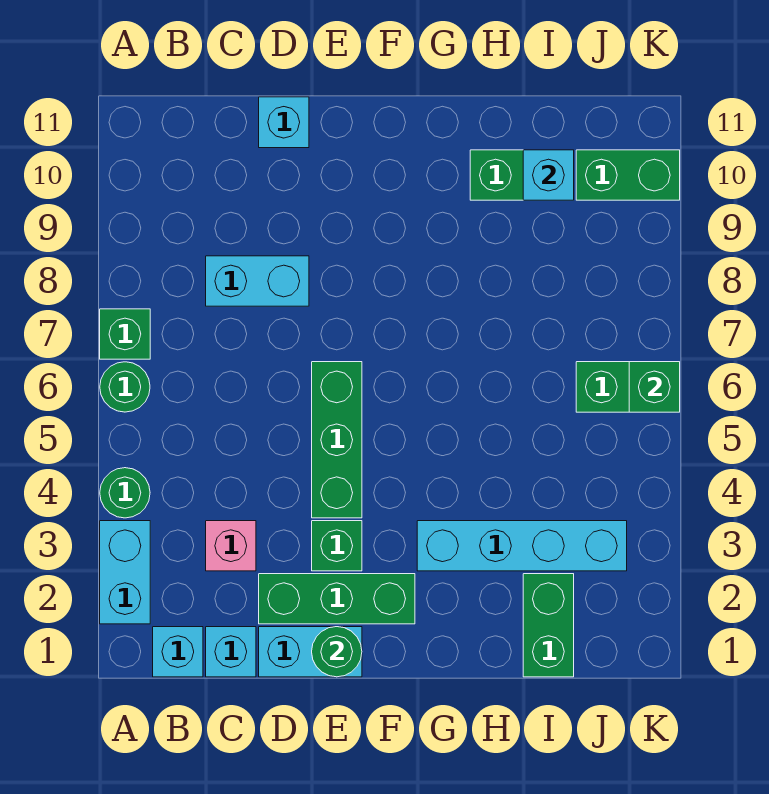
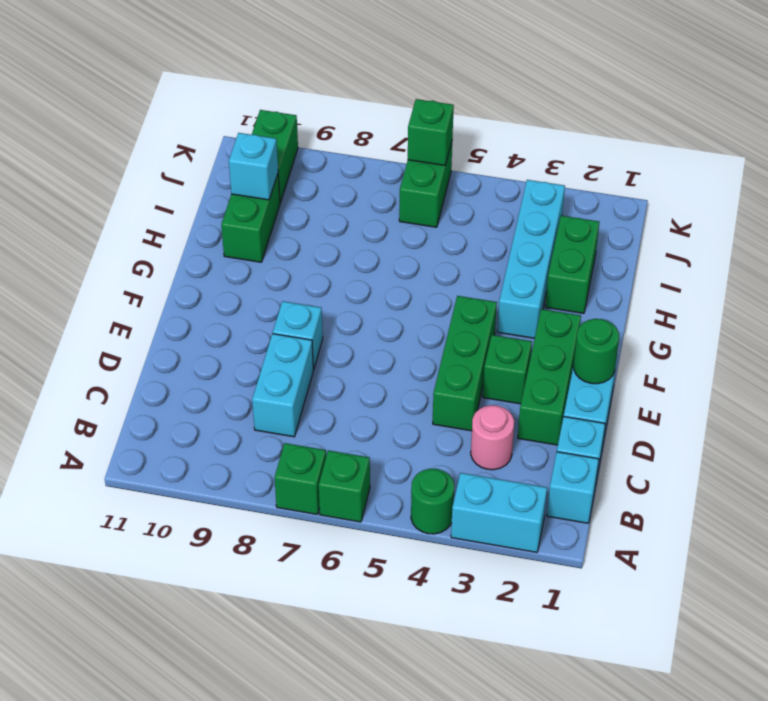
green 1x1 round brick [100,362,150,412] -> green 1x1 brick [319,450,370,522]
pink 1x1 brick [206,521,256,571] -> pink 1x1 round brick [471,405,514,470]
cyan 1x1 brick [259,97,309,148] -> cyan 1x1 brick moved to [273,301,323,370]
green 1x3 brick [312,362,362,518] -> green 1x3 brick turned to [433,296,497,431]
green 1x2 brick [523,574,574,677] -> green 1x2 brick turned to [545,216,599,313]

